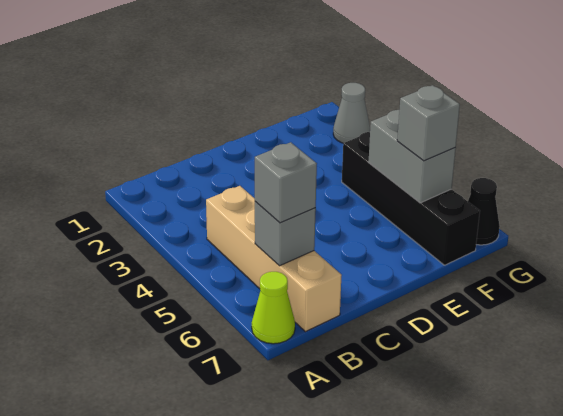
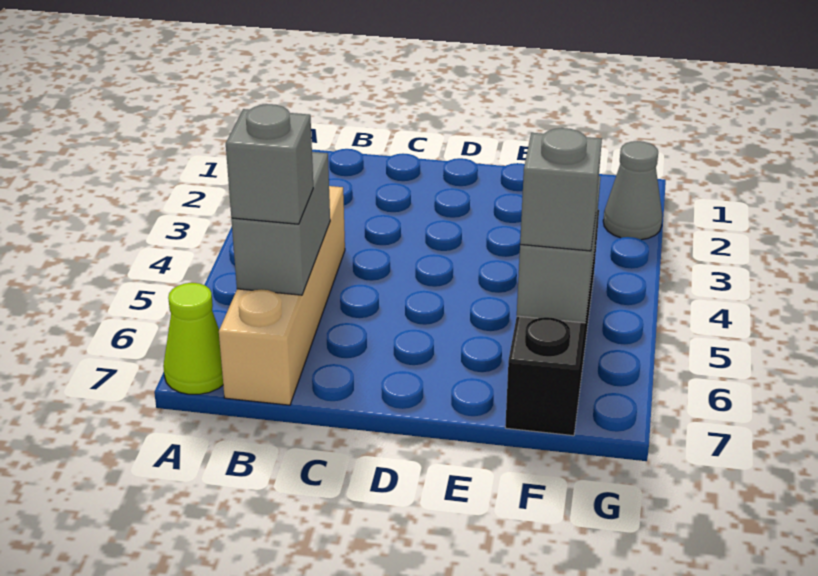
grey 1x1 brick [255,202,316,266] -> grey 1x2 brick [231,152,330,295]
black 1x1 cone [468,178,500,245] -> none

